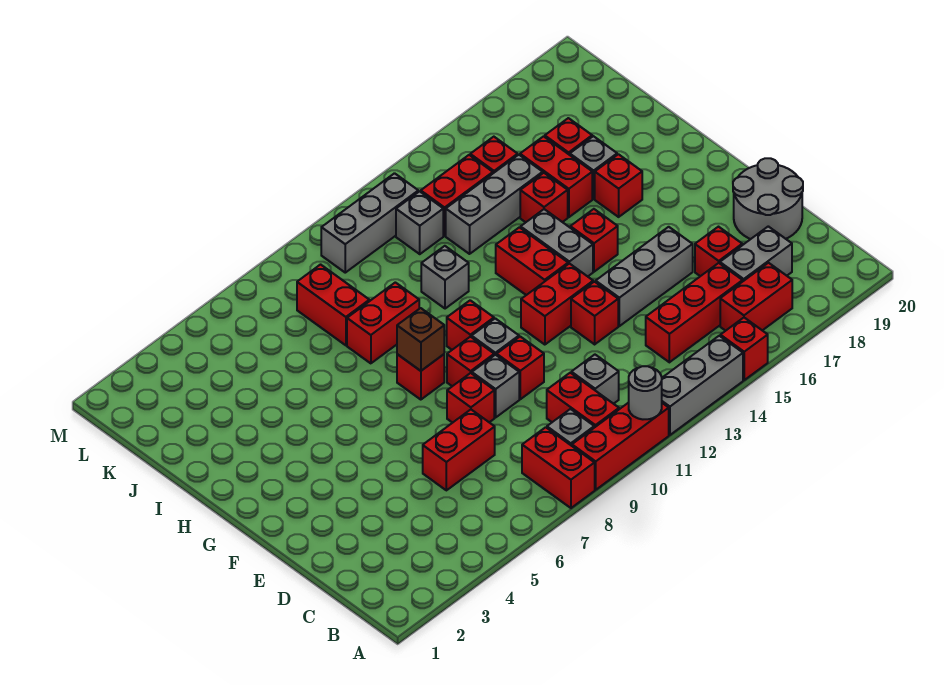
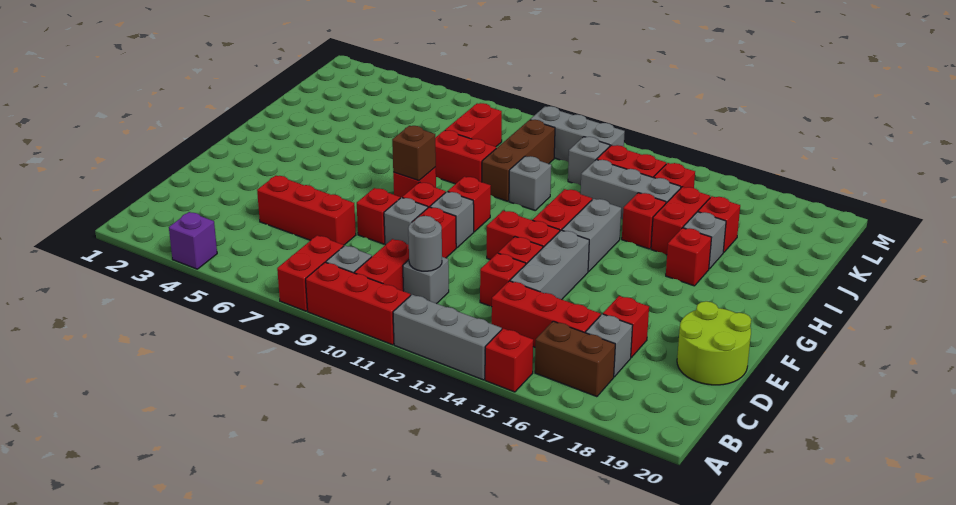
none -> purple 1x1 brick [169,212,217,269]
grey 1x1 round brick [629,366,662,419] -> grey 1x1 round brick moved to [408,216,442,271]
red 1x2 brick [720,263,792,331] -> brown 1x2 brick [535,321,615,397]
grey 1x2 brick [720,226,792,281] -> grey 1x1 brick [586,314,633,377]
red 1x2 brick [423,410,495,490] -> red 1x3 brick [257,176,356,245]
grey 2x2 round brick [733,158,803,239] -> lime 2x2 round brick [677,301,751,385]
grey 1x3 brick [596,227,693,326] -> grey 1x3 brick turned to [510,230,589,299]
red 1x1 brick [570,209,618,272] -> red 1x1 brick moved to [480,253,526,307]
none -> brown 1x3 brick [482,120,555,201]

